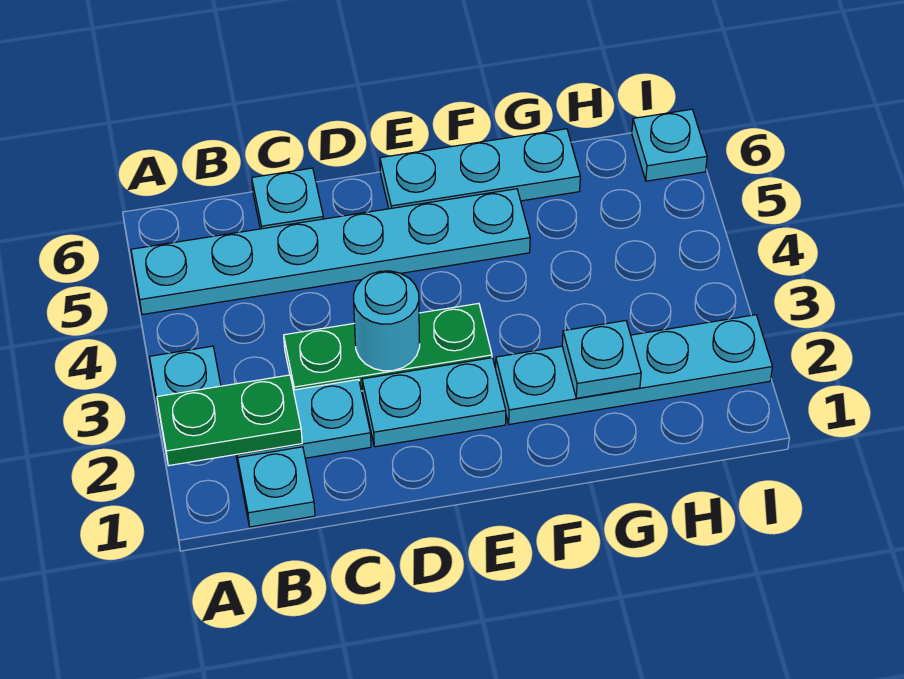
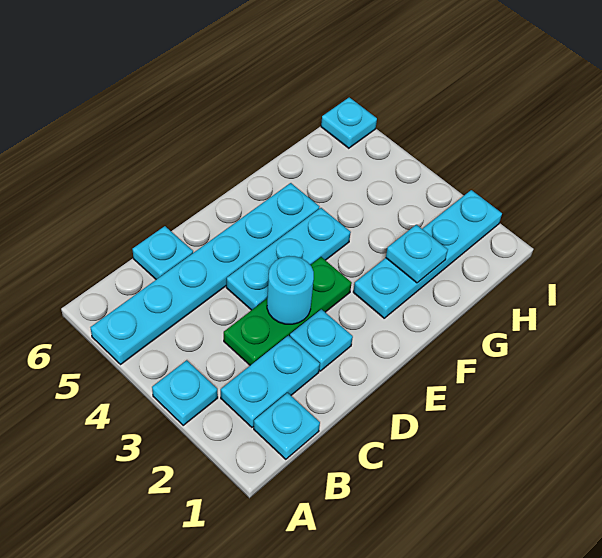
green 1x2 plate [157,375,302,466] -> none
cyan 1x2 plate [362,358,506,447] -> cyan 1x1 plate [290,309,353,371]
cyan 1x3 plate [380,129,580,209] -> cyan 1x3 plate moved to [226,208,351,310]

